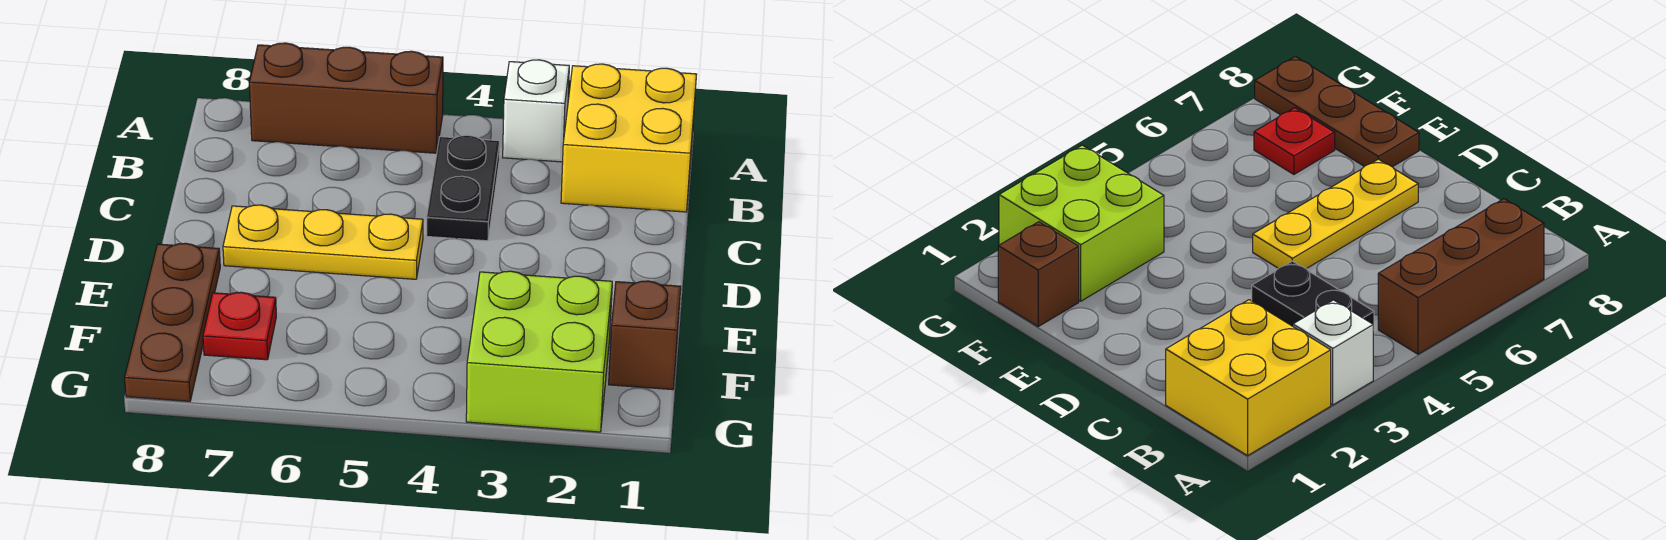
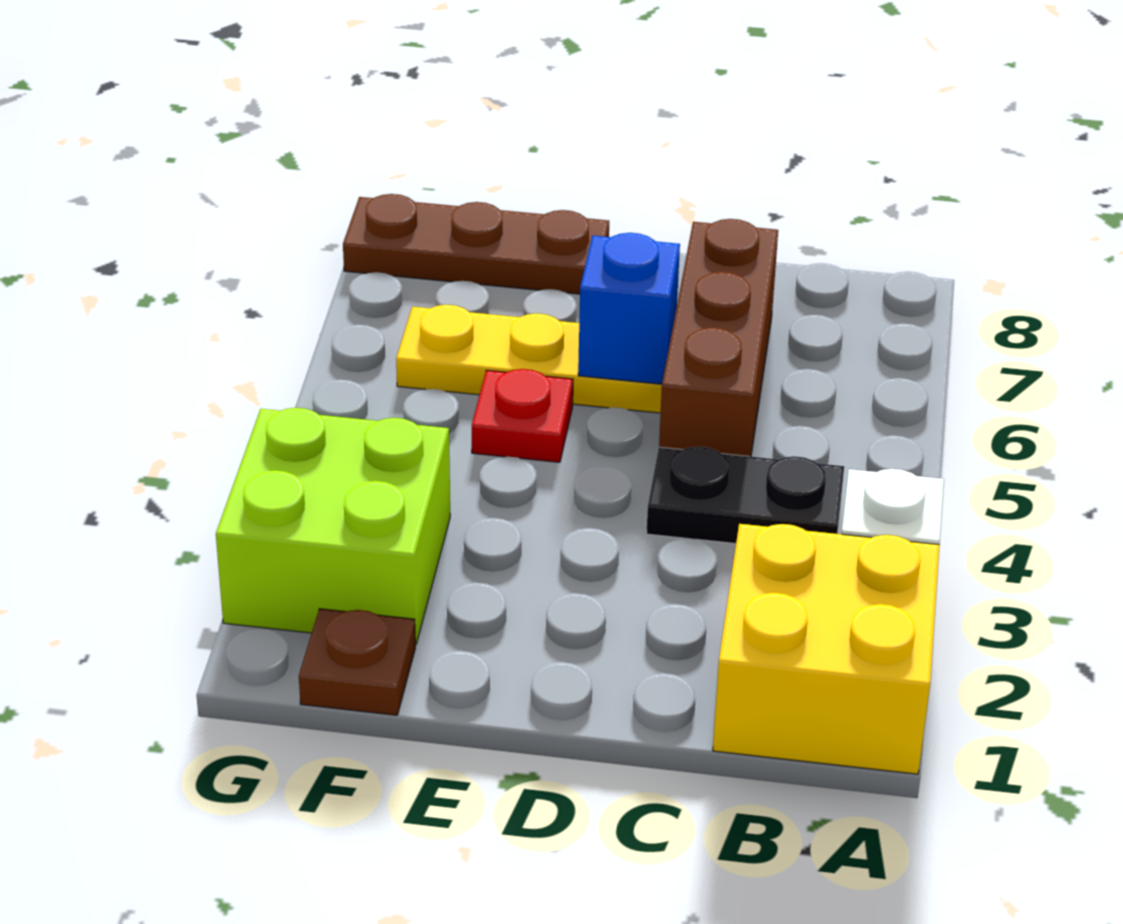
brown 1x3 brick [249,43,443,153] -> brown 1x3 brick moved to [659,219,778,457]
yellow 1x3 plate [223,205,423,279] -> yellow 1x3 plate turned to [396,305,662,413]
none -> blue 1x1 brick [578,233,680,384]
brown 1x1 brick [609,281,681,390] -> brown 1x1 plate [299,609,415,715]
red 1x1 plate [203,292,276,360] -> red 1x1 plate moved to [472,369,573,462]

